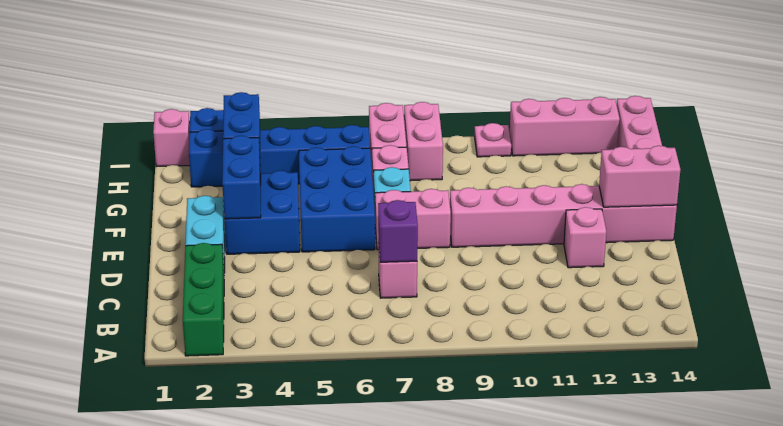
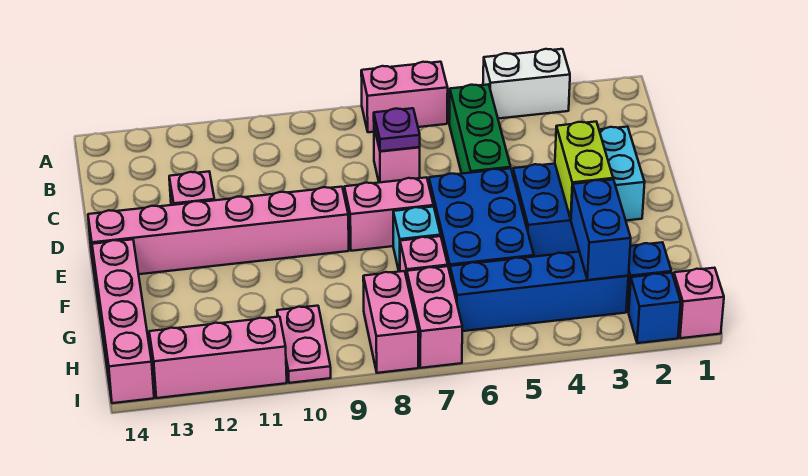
green 1x3 brick [183,243,224,356] -> green 1x3 brick moved to [449,84,511,174]
none -> white 1x2 brick [483,49,570,119]
purple 1x1 brick [378,200,418,262] -> purple 1x1 plate [374,108,420,151]
blue 1x2 brick [222,136,261,219] -> lime 1x2 brick [555,122,613,219]
pink 1x2 brick [599,146,680,207] -> pink 1x2 brick moved to [361,62,448,132]
pink 1x1 plate [474,123,511,157] -> pink 1x2 plate [277,306,331,383]

